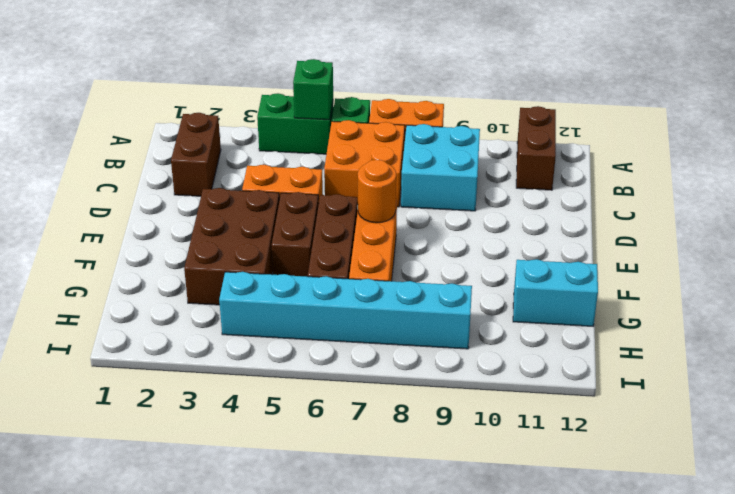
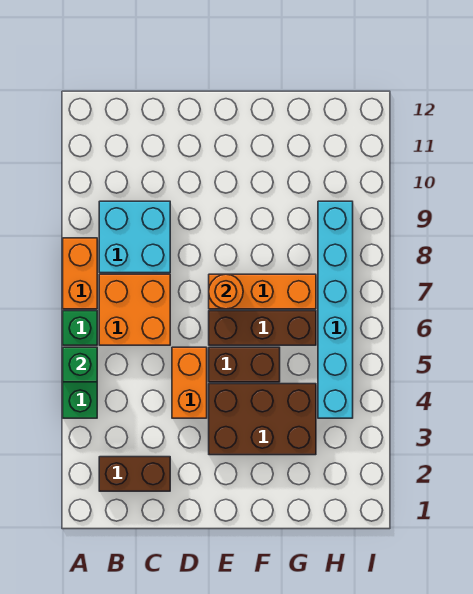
brown 1x2 brick [516,106,556,190] -> none
cyan 1x2 brick [513,259,598,326] -> none

